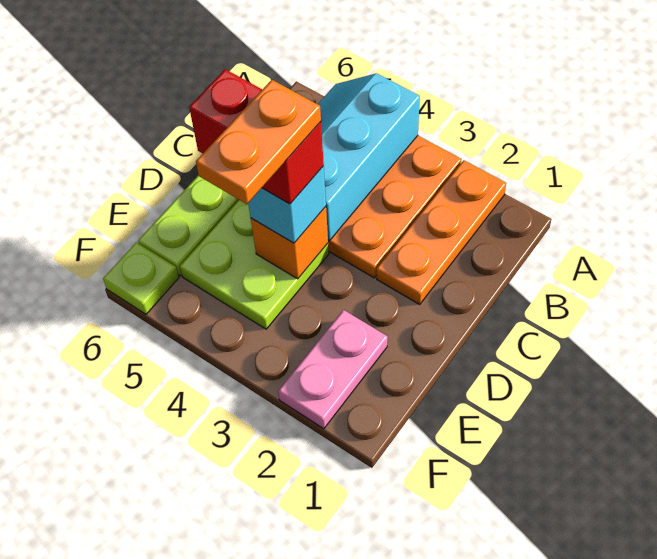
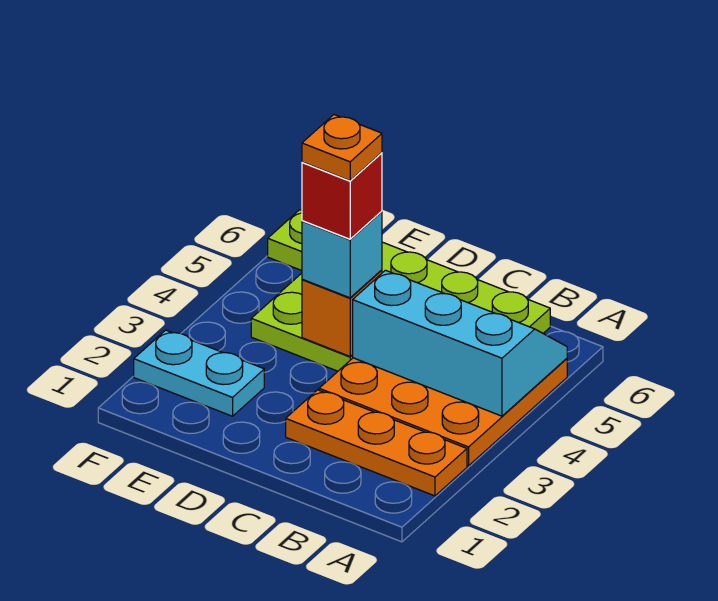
red 1x2 brick [189,69,324,204] -> red 1x1 brick [302,153,382,239]
orange 1x2 plate [196,80,321,204] -> orange 1x1 plate [302,115,382,181]
pink 1x2 plate [278,310,388,429] -> cyan 1x2 plate [134,330,264,416]

